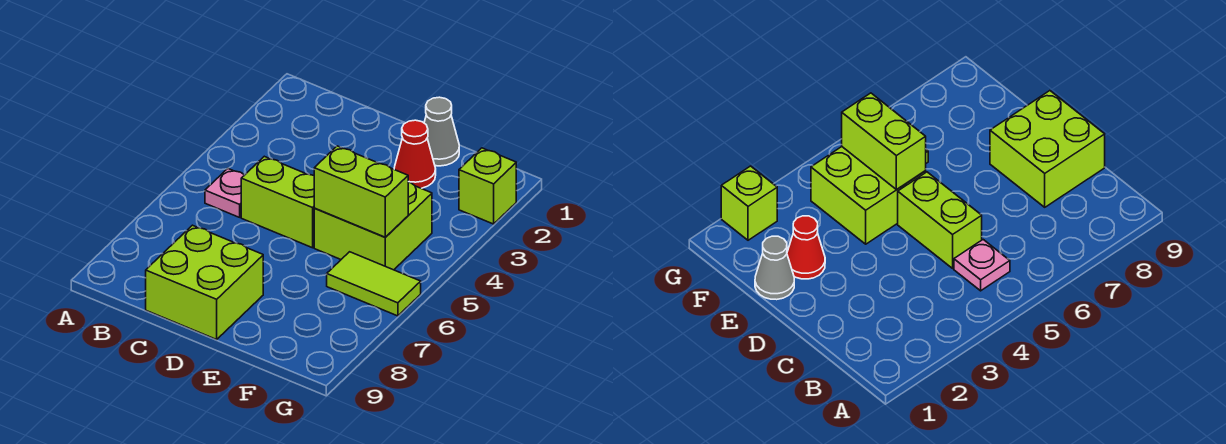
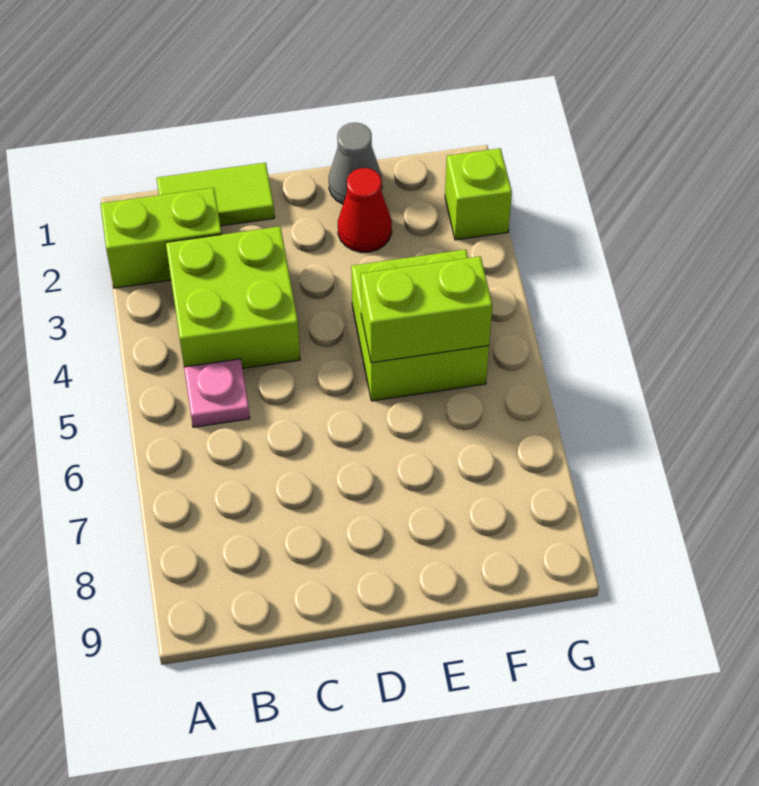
lime 1x2 brick [241,156,314,248] -> lime 1x2 brick moved to [101,188,222,288]
lime 2x2 brick [146,225,263,339] -> lime 2x2 brick moved to [166,227,300,369]
lime 1x2 tile [327,252,421,316] -> lime 1x2 tile moved to [156,163,275,226]

